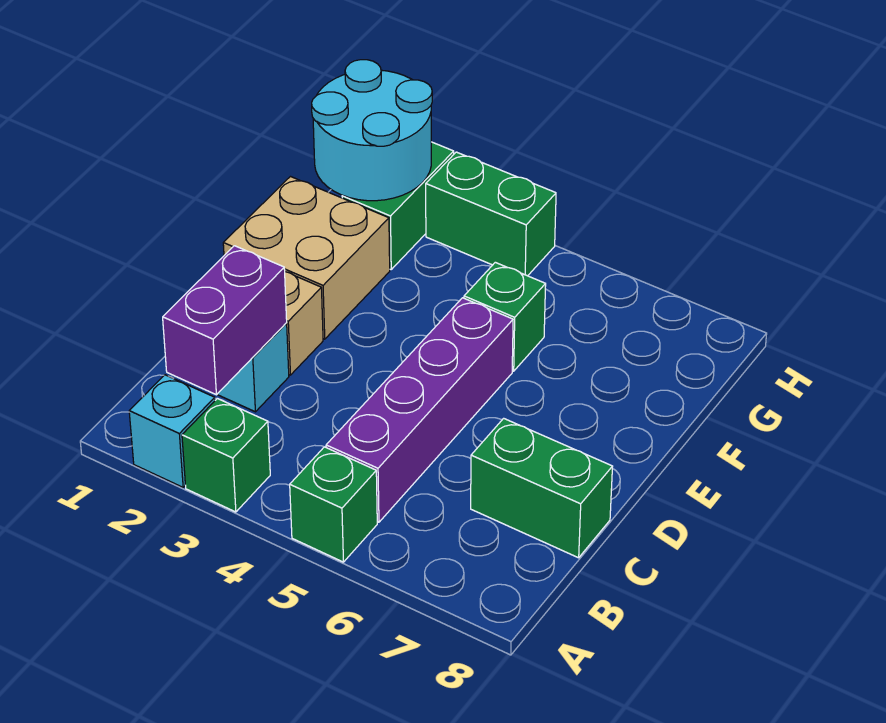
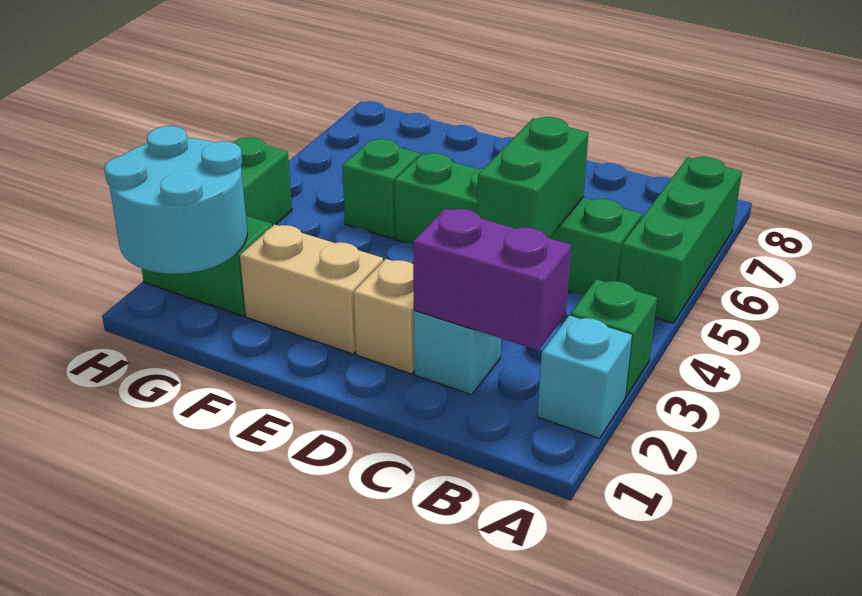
green 1x1 brick [290,447,377,562] -> green 1x3 brick [619,157,742,323]
purple 1x4 brick [326,298,513,522] -> green 1x4 brick [395,153,642,295]
green 1x2 brick [471,418,613,558] -> green 1x2 brick moved to [477,117,589,238]
tan 2x2 brick [223,177,390,339] -> tan 1x2 brick [240,224,383,354]

